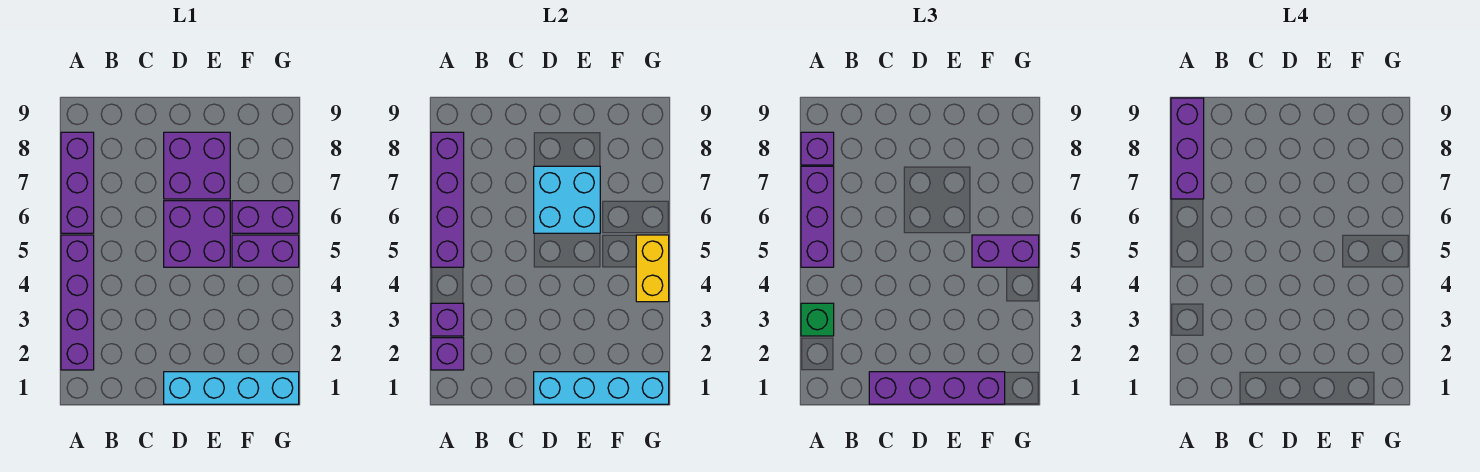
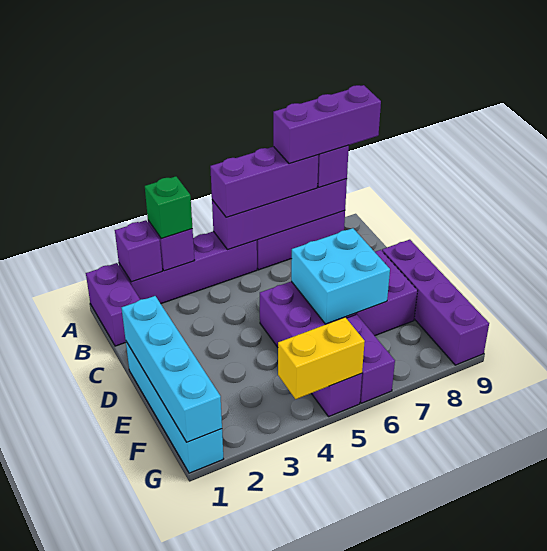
purple 1x4 brick [869,372,1005,404] -> purple 1x4 brick moved to [382,240,489,365]
purple 1x2 brick [972,235,1039,267] -> purple 1x2 brick moved to [86,263,140,346]

